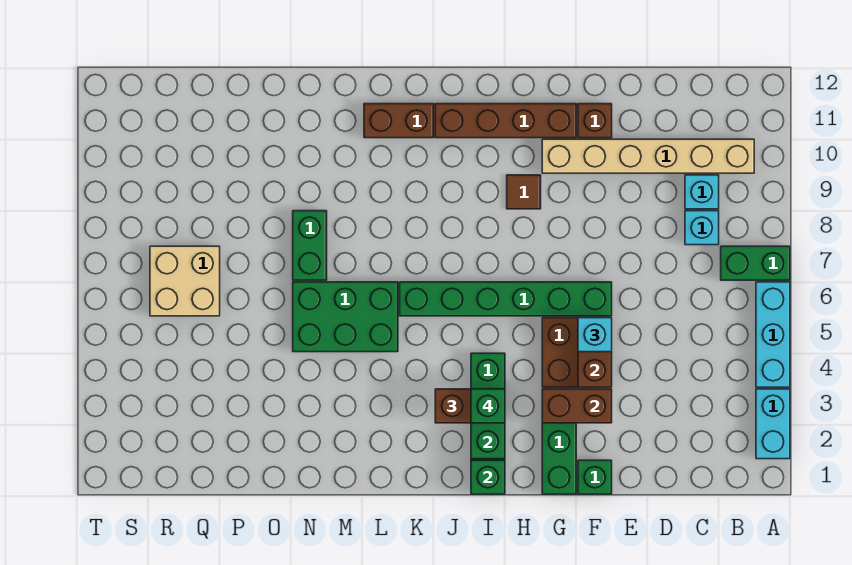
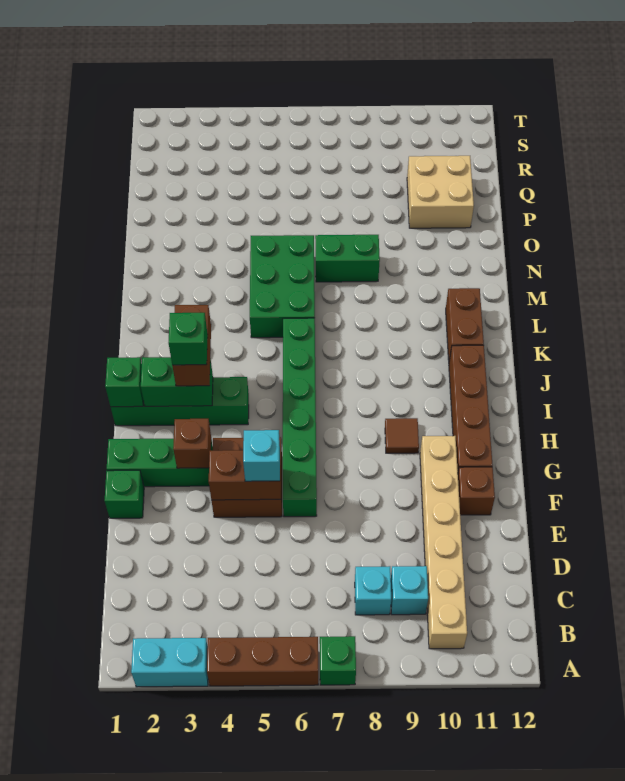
cyan 1x3 brick [756,282,790,387] -> brown 1x3 brick [207,637,318,686]
green 1x2 brick [721,246,790,280] -> green 1x1 brick [320,636,356,685]
brown 1x2 brick [542,389,612,423] -> brown 1x1 brick [173,419,211,468]
tan 2x2 brick [150,246,220,316] -> tan 2x2 brick moved to [407,156,474,228]

